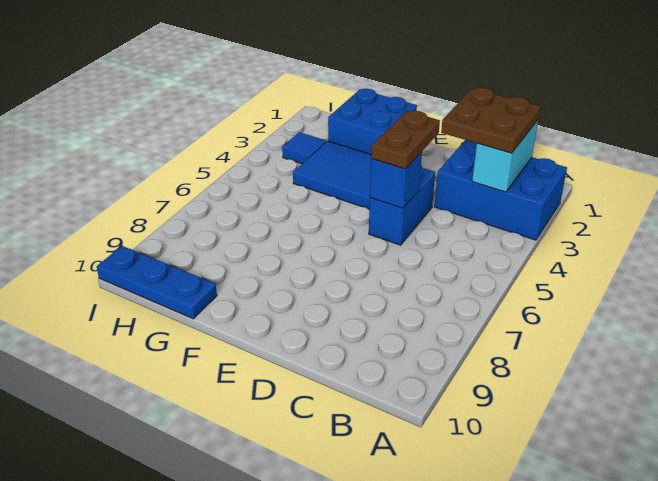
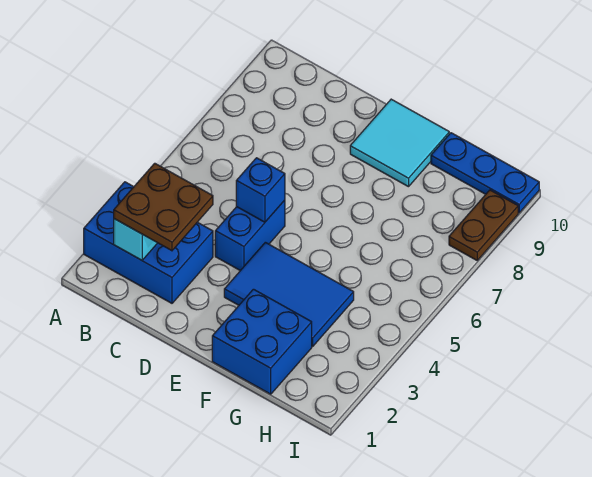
brown 1x2 plate [371,111,440,169] -> brown 1x2 plate moved to [449,190,518,260]
none -> cyan 2x2 tile [350,99,449,187]
blue 1x1 tile [282,132,326,164] -> none

